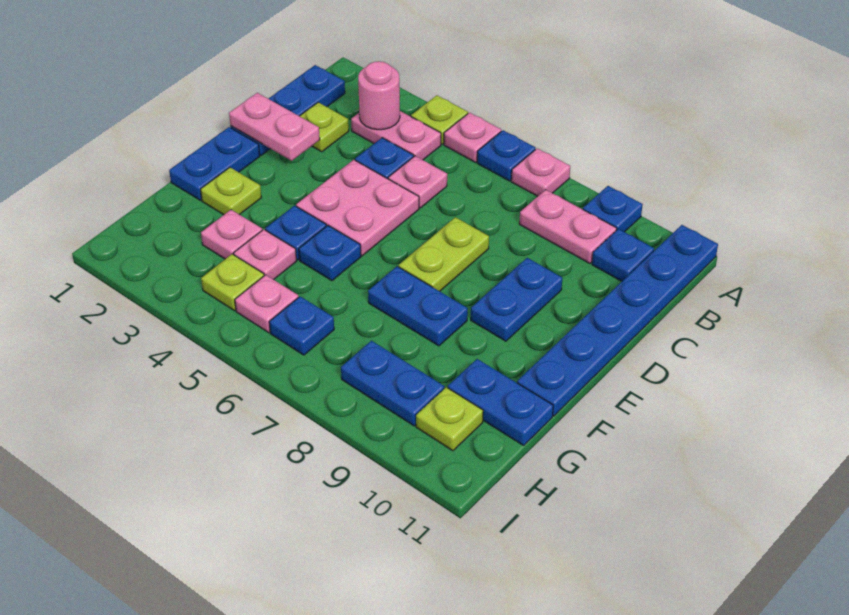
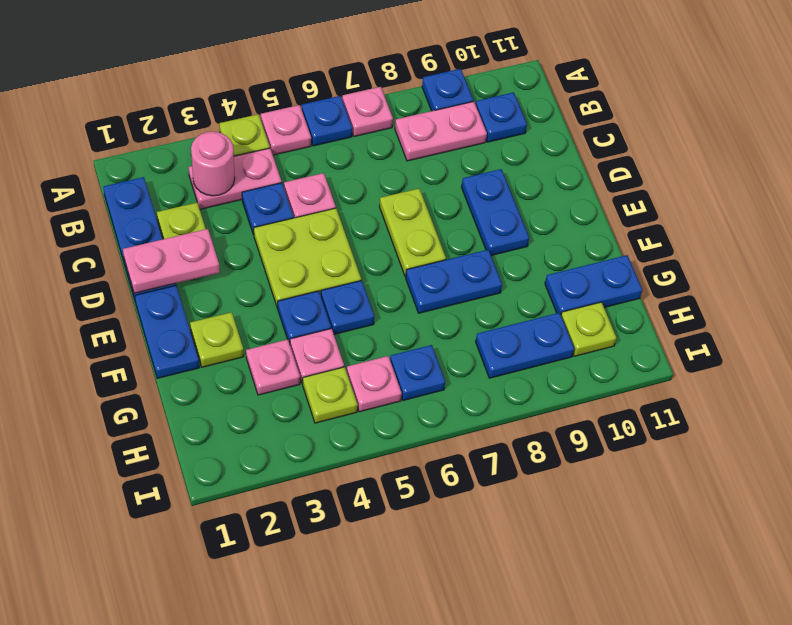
blue 1x6 plate [517,225,718,416] -> none
pink 2x2 plate [296,160,419,256] -> lime 2x2 plate [254,208,361,308]

